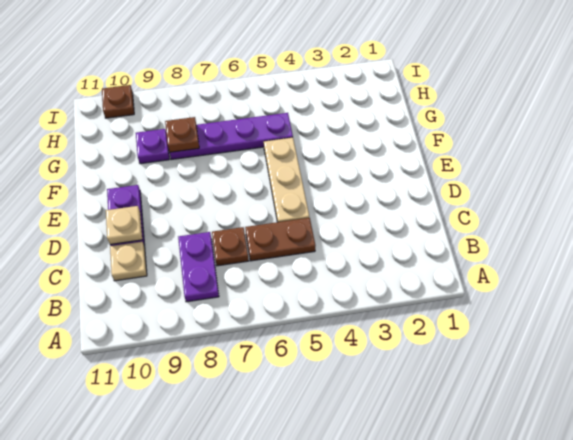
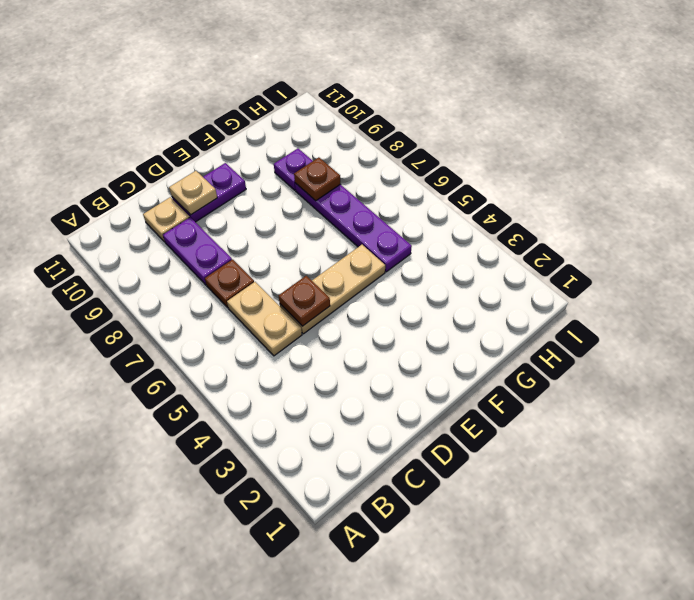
purple 1x2 plate [178,232,219,302] -> purple 1x2 plate turned to [163,217,232,285]
brown 1x2 plate [245,218,316,261] -> tan 1x2 plate [227,282,302,356]
brown 1x1 plate [102,85,134,118] -> brown 1x1 plate moved to [278,276,330,326]

